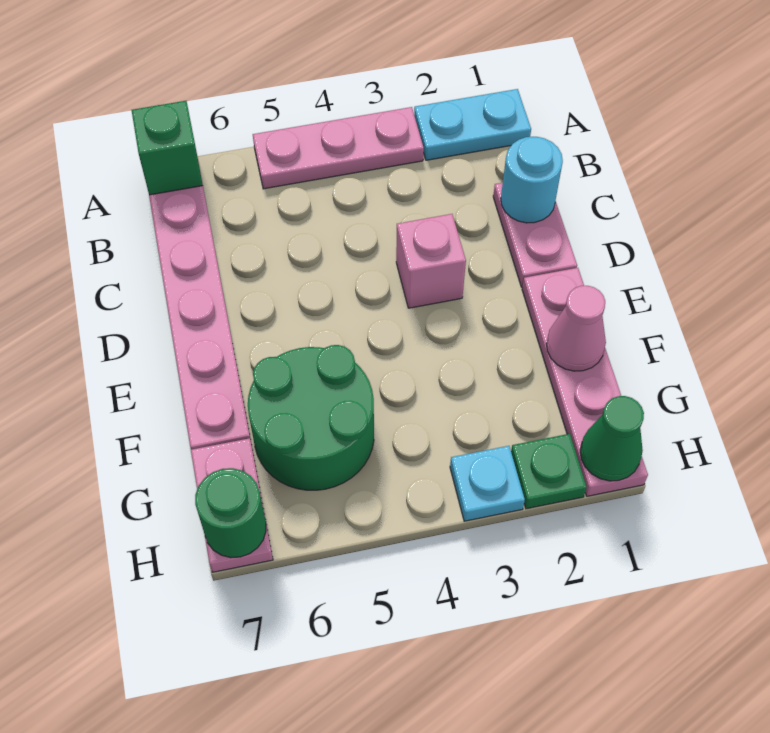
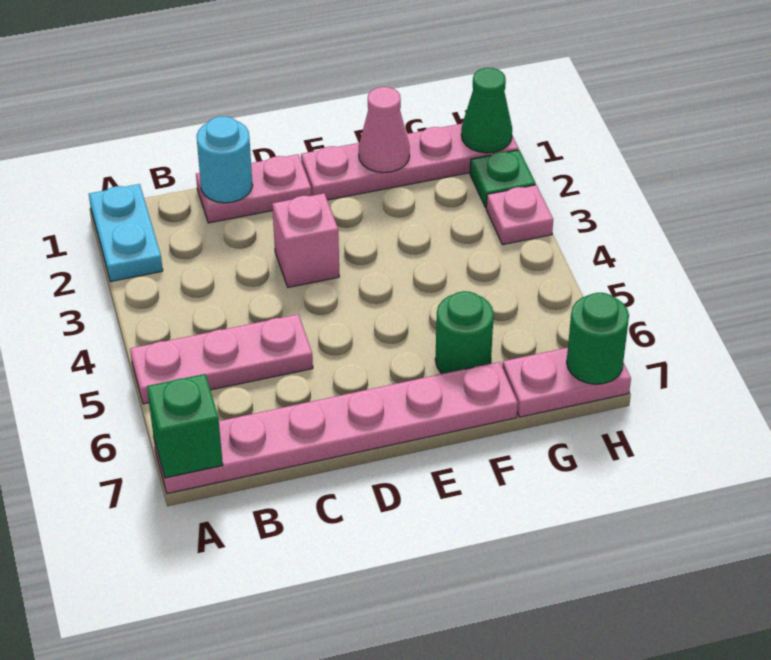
pink 1x3 plate [253,107,424,189] -> pink 1x3 plate turned to [130,314,313,404]
green 2x2 round brick [248,345,374,490] -> green 1x1 round brick [435,291,494,374]
cyan 1x1 plate [450,446,525,521] -> pink 1x1 plate [486,185,553,245]

